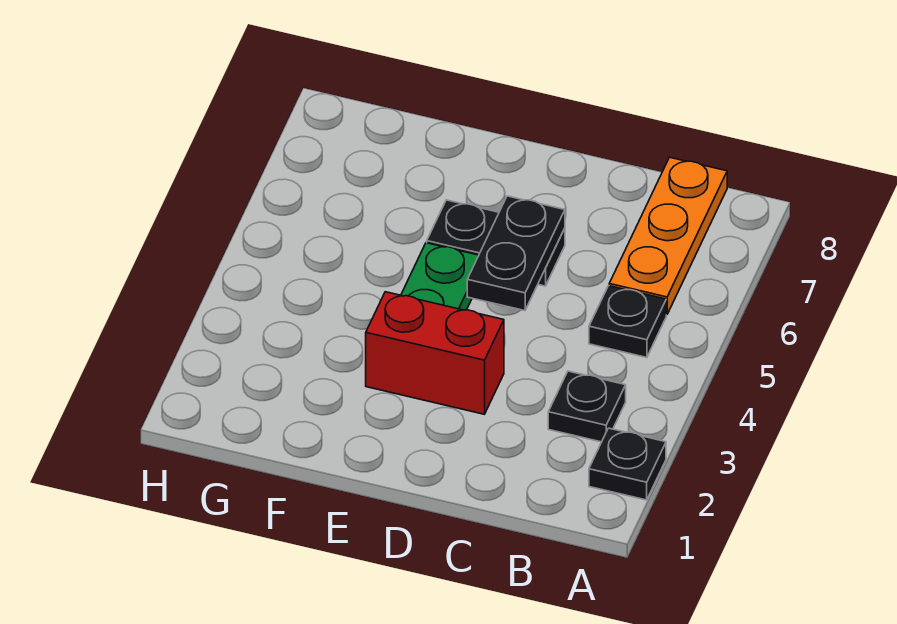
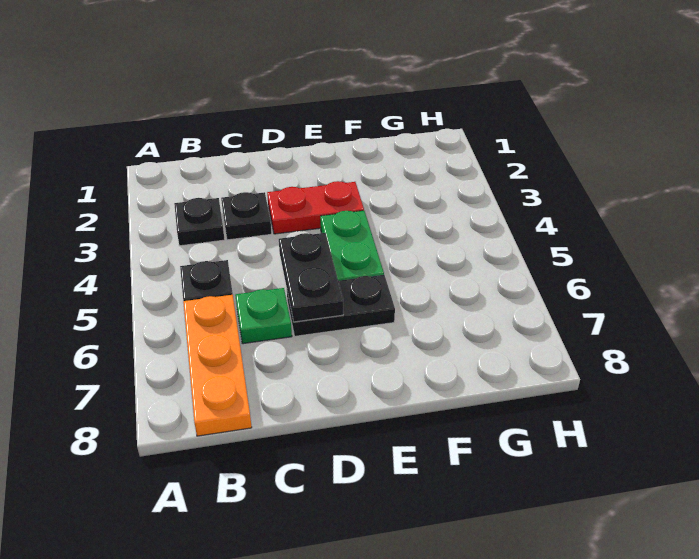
black 1x1 plate [589,428,666,500] -> black 1x1 plate moved to [221,192,272,240]
none -> green 1x1 plate [235,288,292,344]
red 1x2 brick [366,292,504,414] -> red 1x2 plate [267,181,364,234]

